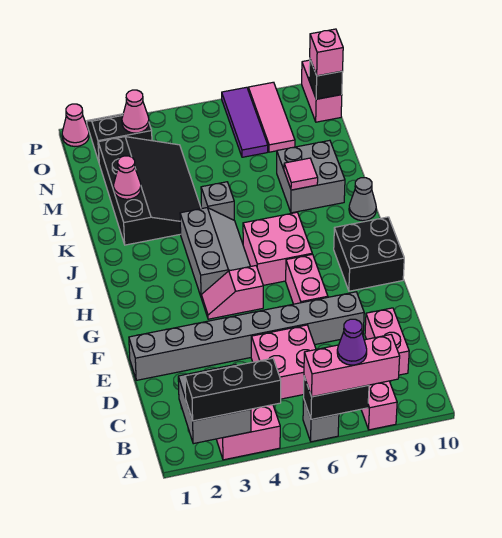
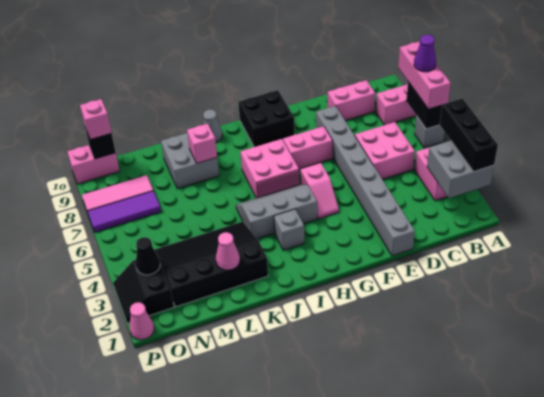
grey 1x1 brick [201,182,234,220] -> grey 1x1 brick moved to [274,209,304,250]
pink 1x1 tile [284,158,318,190] -> pink 1x1 brick [187,124,217,163]
pink 1x1 cone [122,90,149,133] -> black 1x1 cone [136,237,160,275]

